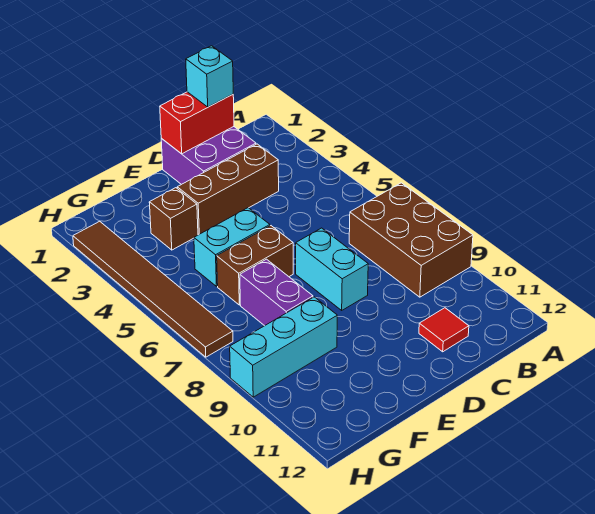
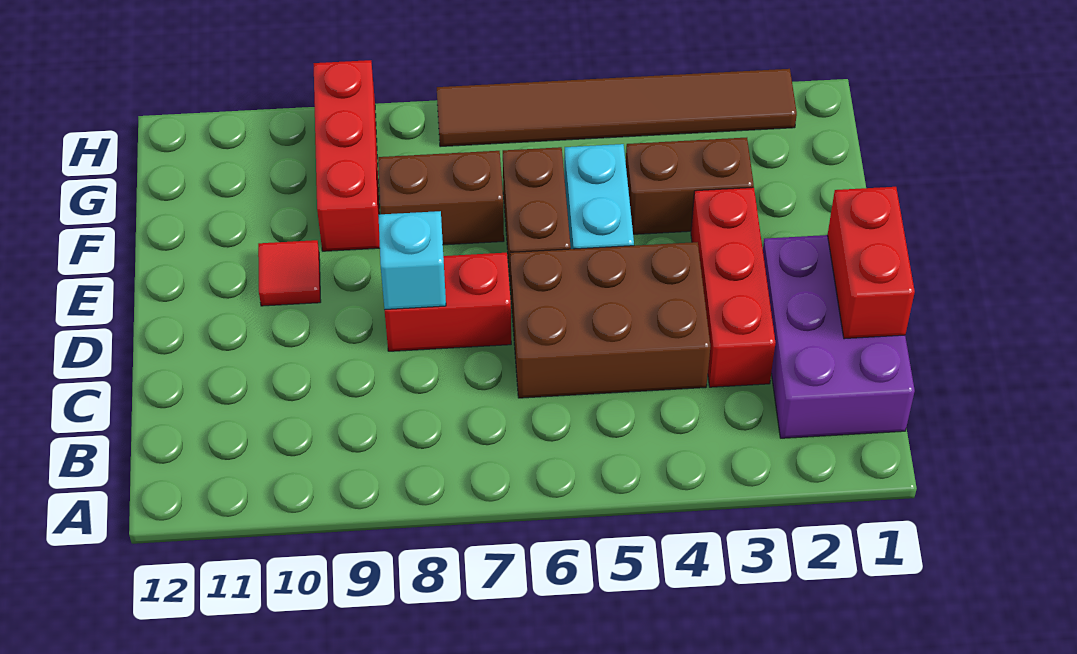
brown 2x3 brick [349,183,473,297] -> brown 2x3 brick moved to [510,242,710,398]
purple 2x2 brick [161,127,256,185] -> purple 2x3 brick [763,235,915,438]
cyan 1x1 brick [186,46,233,107] -> cyan 1x1 brick moved to [379,211,446,310]
brown 1x3 brick [177,144,279,234] -> red 1x3 brick [691,187,775,387]
red 1x1 tile [419,308,469,352] -> red 1x1 tile moved to [258,240,321,306]
cyan 1x2 brick [296,228,368,310] -> red 1x2 brick [385,253,511,351]
brown 1x1 brick [149,188,198,250] -> brown 1x2 brick [626,138,754,234]
purple 1x2 brick [240,259,313,326] -> brown 1x2 brick [378,151,504,245]
cyan 1x3 brick [230,297,337,397] -> red 1x3 brick [314,60,380,251]

